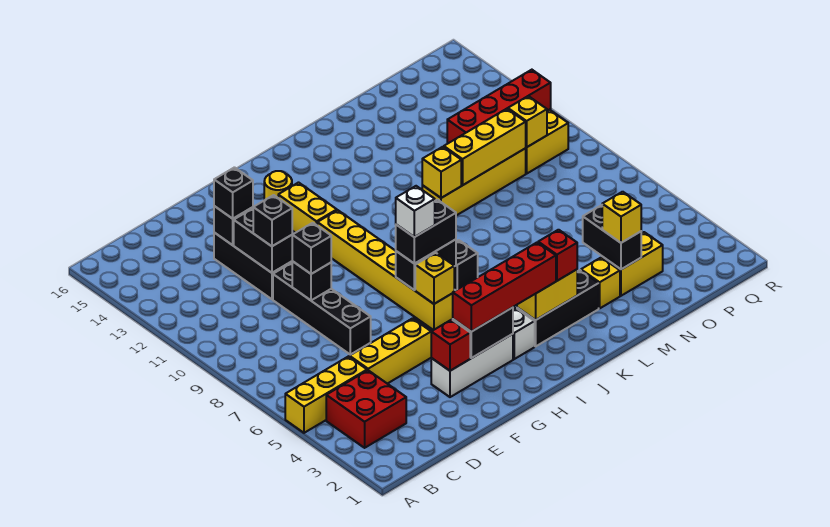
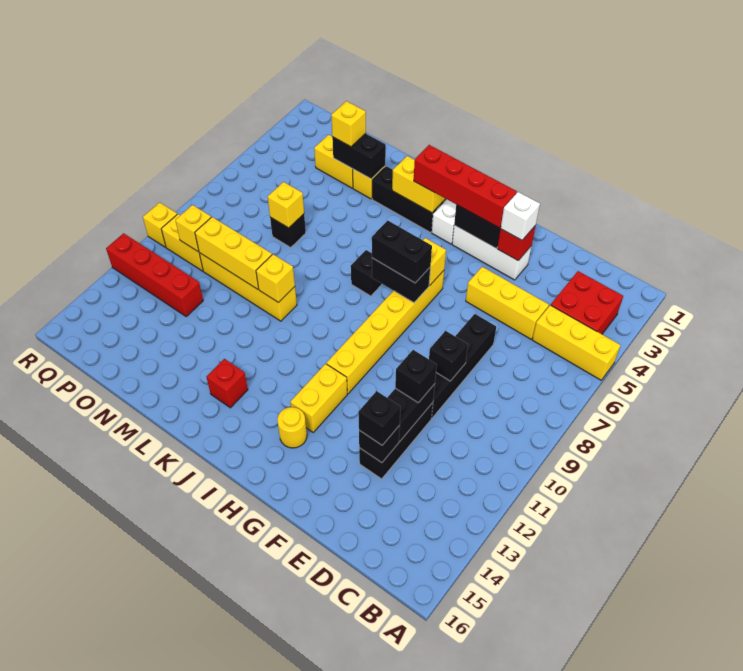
black 1x1 brick [292,223,331,274] -> black 1x1 brick moved to [270,214,306,247]
white 1x1 brick [396,186,435,237] -> white 1x1 brick moved to [501,192,540,240]
red 1x1 brick [538,230,577,281] -> red 1x1 brick moved to [206,359,248,408]
black 1x2 brick [583,205,641,269] -> black 1x2 brick turned to [332,133,386,179]
none -> yellow 1x1 brick [268,182,304,228]
none -> yellow 1x1 brick [143,202,177,247]

